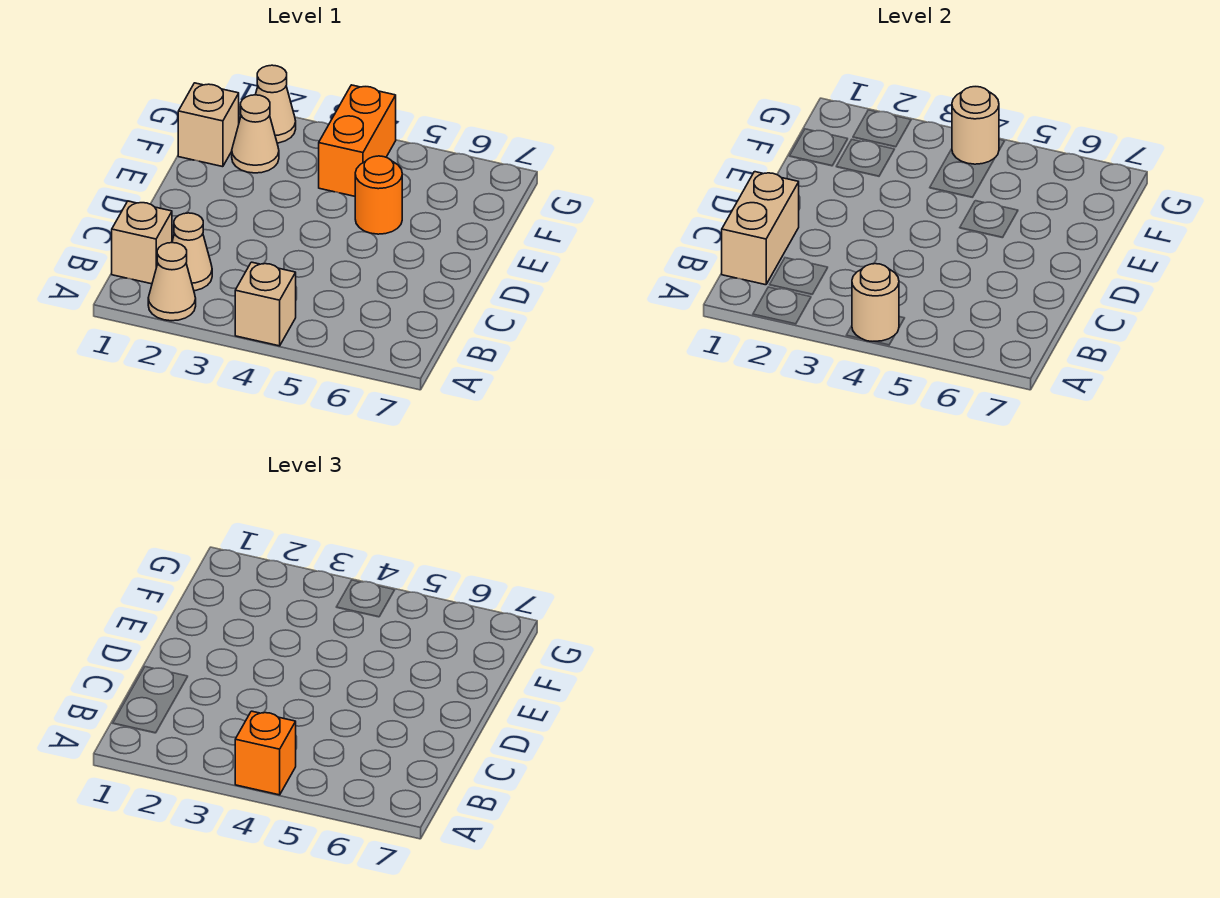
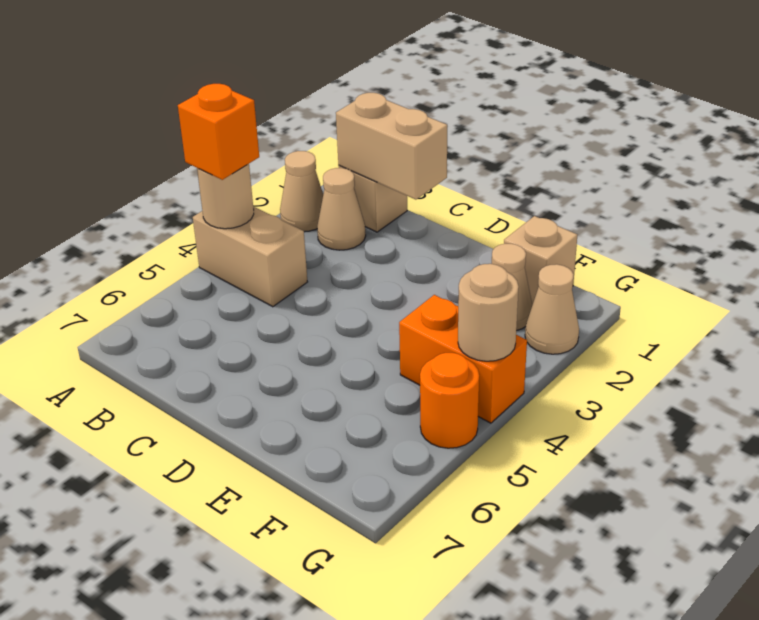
tan 1x1 brick [235,262,296,346] -> tan 1x2 brick [193,207,307,307]
orange 1x1 round brick [355,156,402,234] -> orange 1x1 round brick moved to [420,353,479,448]

